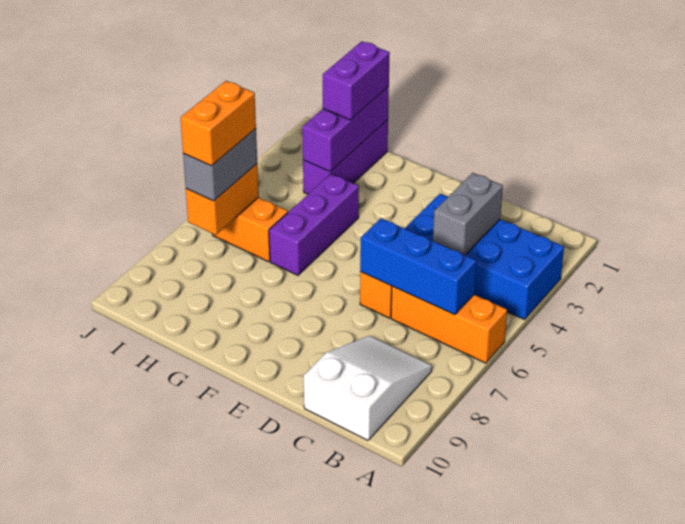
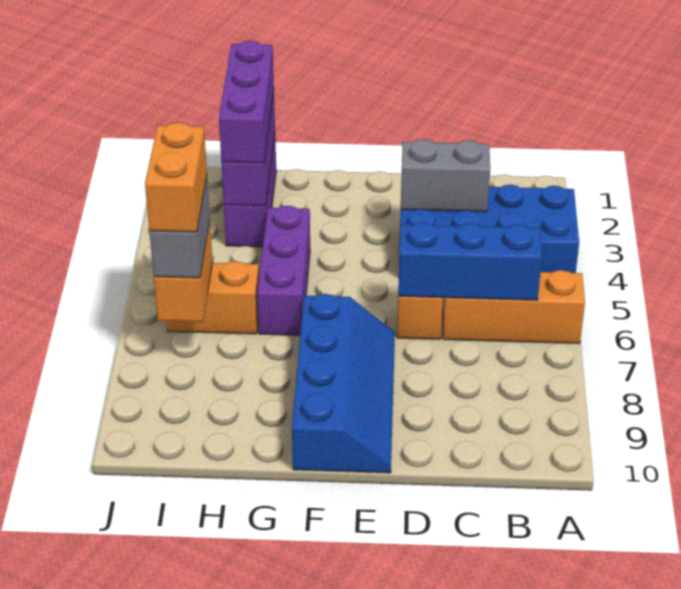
white 2x3 slope [304,336,432,440] -> none
grey 1x2 brick [433,173,503,255] -> grey 1x2 brick turned to [401,139,490,212]
none -> blue 2x4 slope [292,294,395,473]
purple 1x2 brick [323,41,390,120] -> purple 1x3 brick [219,41,274,163]

